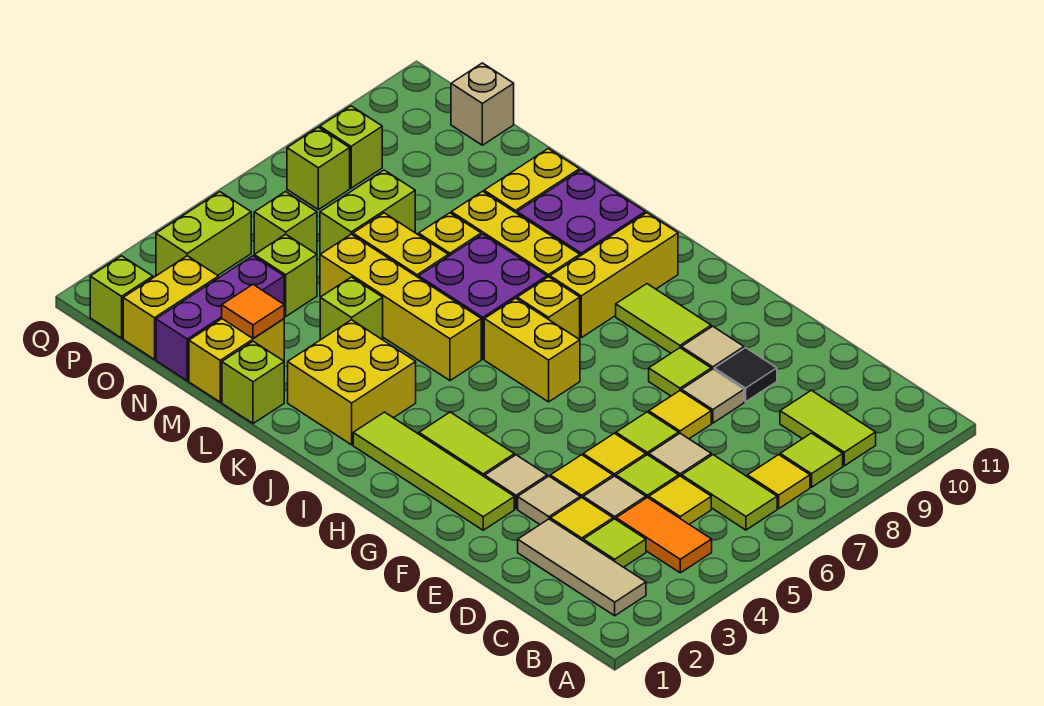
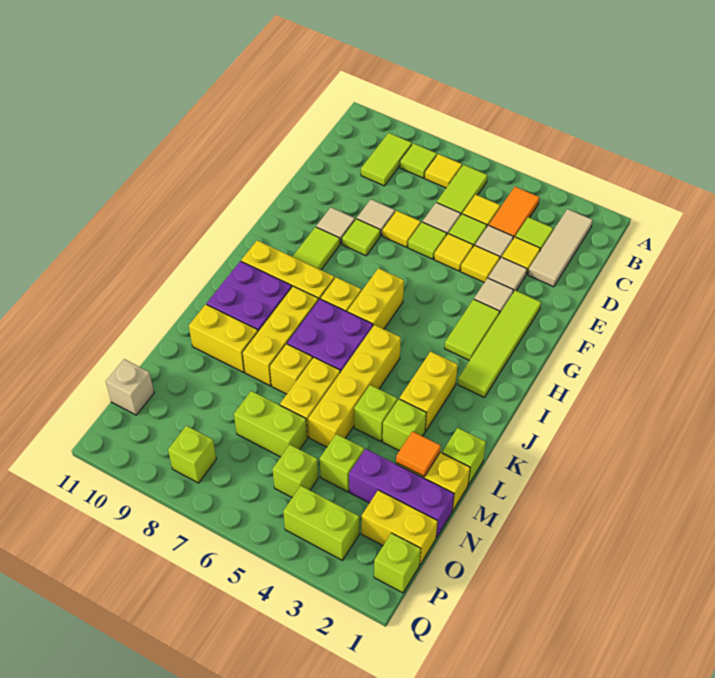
black 1x1 tile [714,348,777,402] -> none
yellow 2x2 brick [288,320,416,445] -> yellow 1x2 brick [400,352,458,431]
lime 1x1 brick [287,127,350,210] -> lime 1x1 brick moved to [383,399,426,451]

